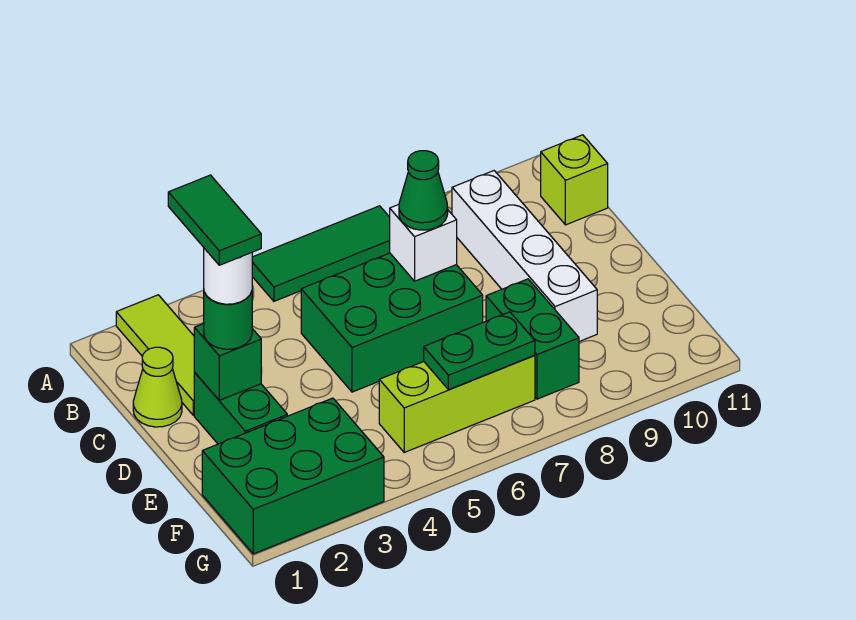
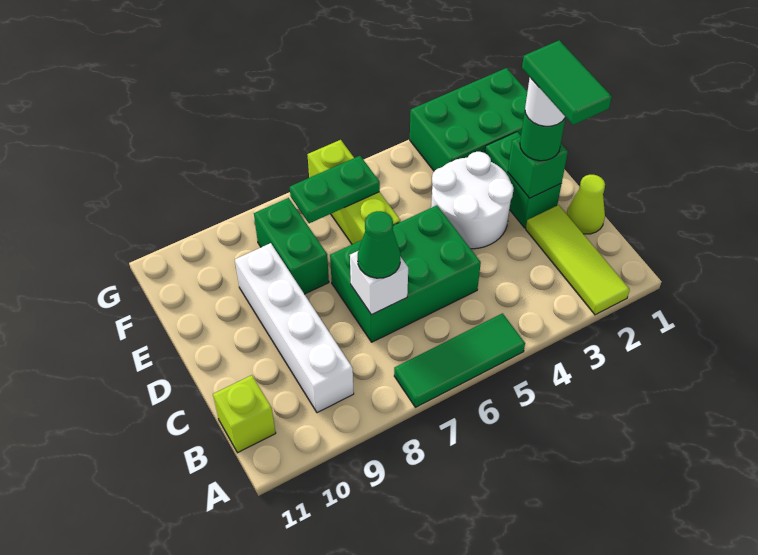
none -> white 2x2 round brick [431,152,514,249]
lime 1x3 brick [379,355,535,452] -> lime 1x3 brick turned to [307,140,400,244]

